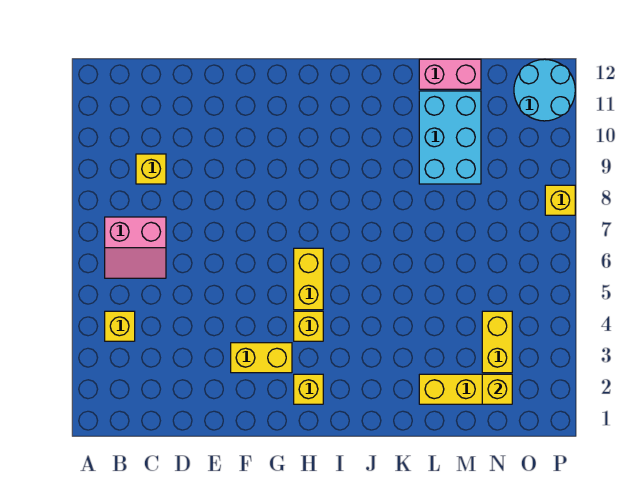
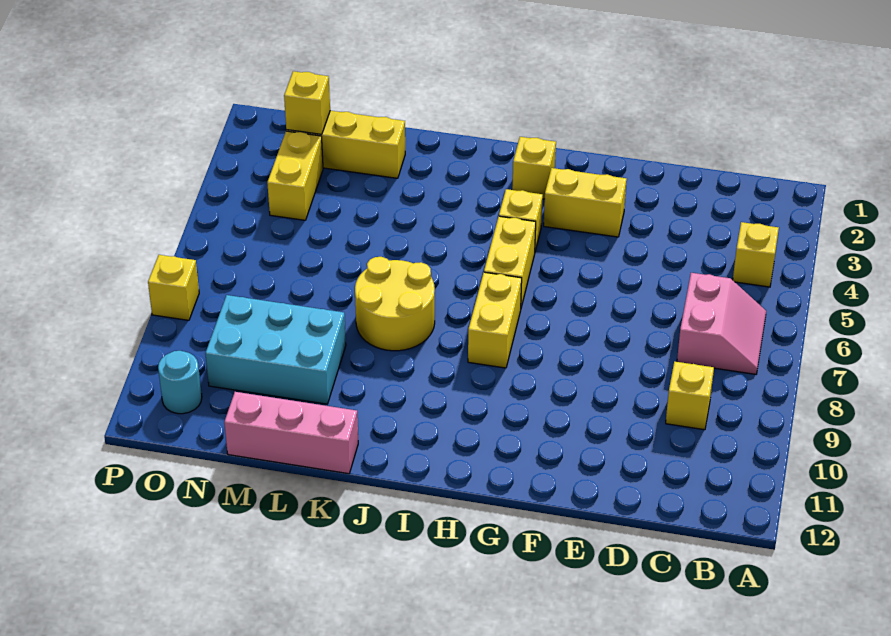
pink 2x2 slope [105,217,166,278] -> pink 2x2 slope turned to [677,273,766,374]
none -> yellow 1x2 brick [468,272,522,368]
none -> yellow 2x2 round brick [355,257,435,351]
cyan 2x3 brick [419,91,481,184] -> cyan 2x3 brick turned to [205,295,346,404]
pink 1x2 brick [419,59,481,89] -> pink 1x3 brick [224,392,358,474]
cyan 2x2 round brick [514,59,575,121] -> cyan 1x1 round brick [158,351,202,414]

